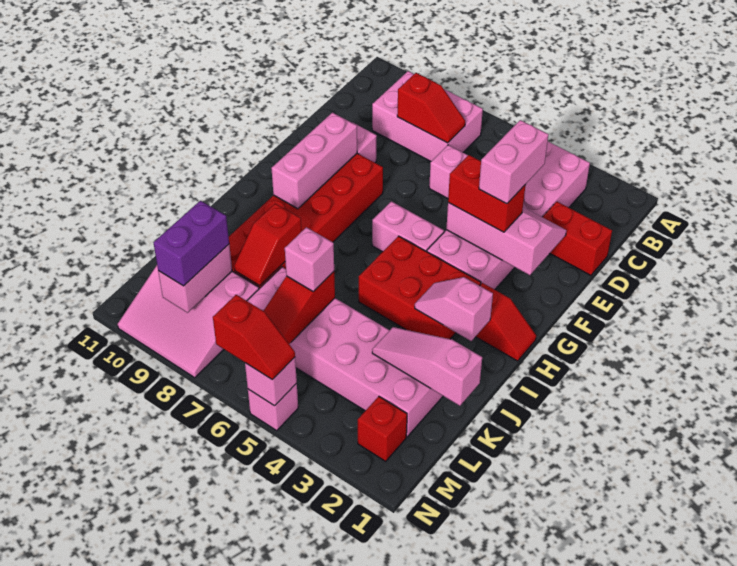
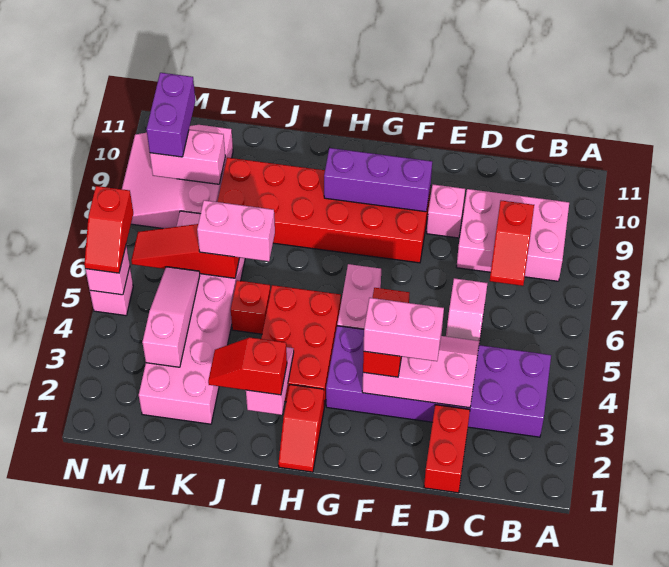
pink 2x6 brick [427,142,590,290] -> purple 2x6 brick [326,326,551,437]
pink 2x3 brick [372,71,483,161] -> pink 2x3 brick turned to [457,189,569,281]
pink 2x3 slope [446,203,567,275] -> pink 2x3 slope turned to [362,336,479,408]
pink 1x3 brick [271,113,357,209] -> purple 1x3 brick [324,148,432,212]
red 1x2 slope [234,204,301,286] -> red 1x2 slope moved to [208,337,287,395]
pink 1x3 slope [372,327,482,406] -> pink 1x3 slope moved to [142,267,200,367]
pink 1x1 brick [285,227,334,292] -> pink 1x2 brick [197,200,275,261]
purple 1x2 brick [154,201,229,286] -> purple 1x2 brick turned to [146,73,195,157]
red 1x1 brick [358,397,407,461] -> red 1x1 brick moved to [231,280,271,334]

